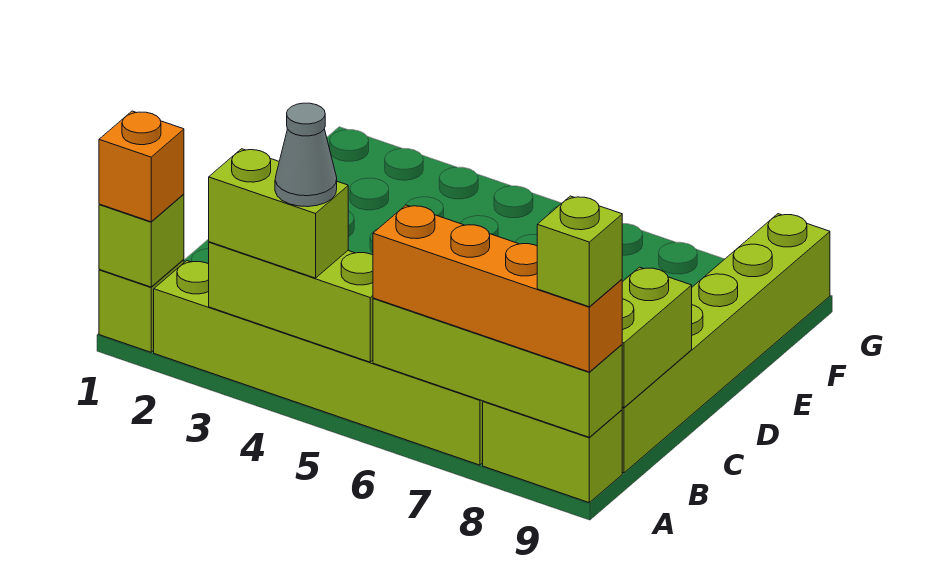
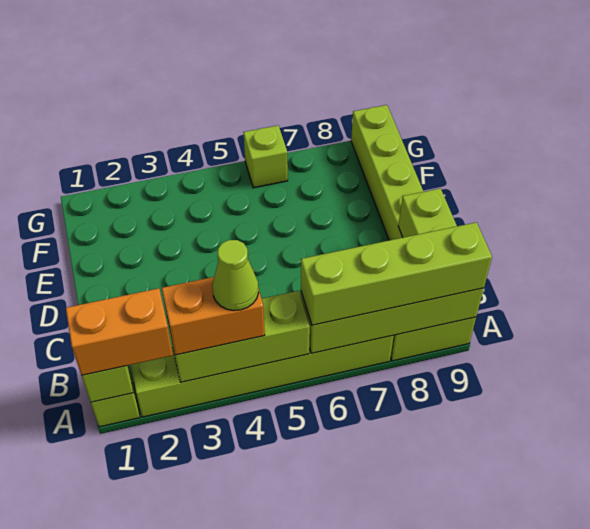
orange 1x1 brick [99,111,184,222] -> orange 1x2 brick [66,288,173,375]
lime 1x2 brick [209,149,348,278] -> orange 1x2 brick [162,277,265,355]
grey 1x1 cone [275,103,337,207] -> lime 1x1 cone [212,240,259,310]
orange 1x4 brick [373,205,622,372] -> lime 1x4 brick [301,222,492,325]
lime 1x1 brick [537,196,622,307] -> lime 1x1 brick moved to [244,126,288,188]

